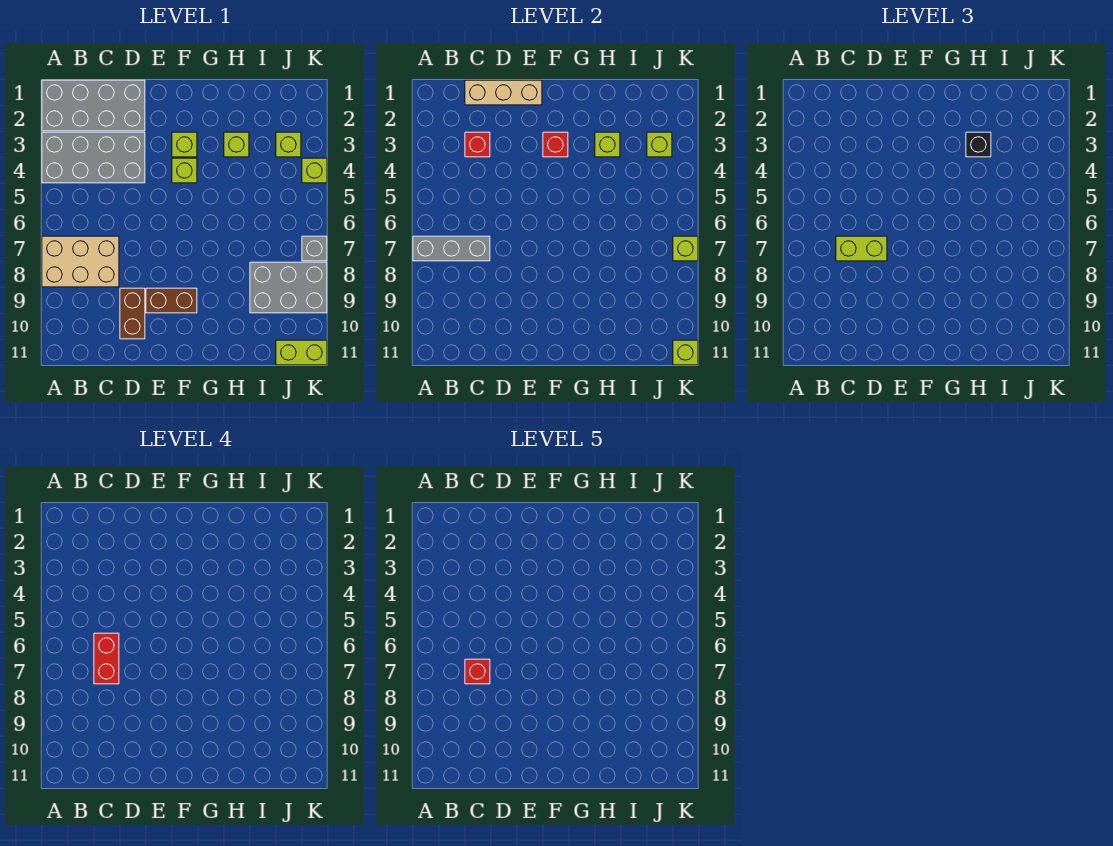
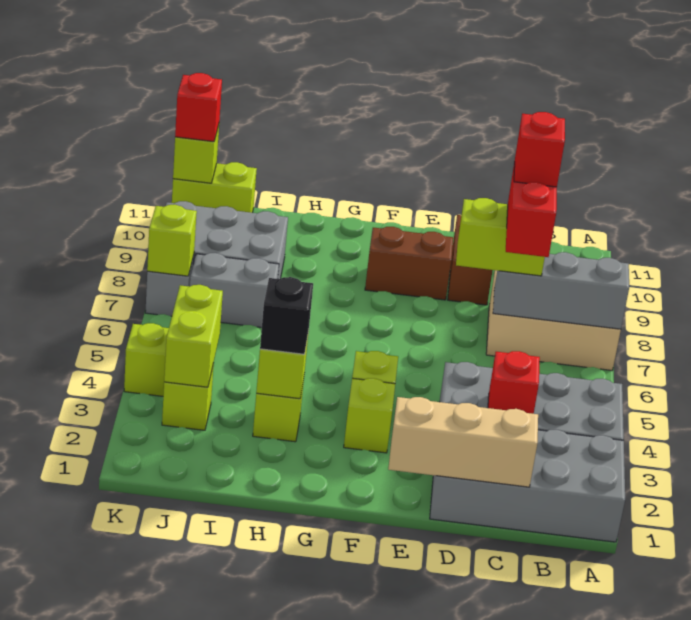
red 1x1 brick [543,132,568,157] -> red 1x1 brick moved to [175,73,222,142]
none -> grey 1x2 brick [190,253,279,327]
lime 1x1 brick [647,132,672,157] -> lime 1x2 brick [164,285,223,387]

